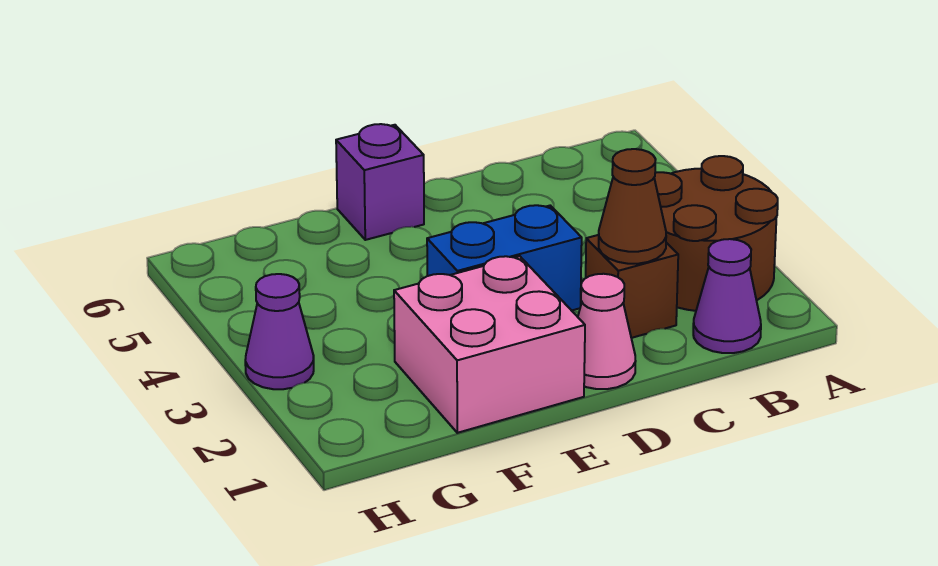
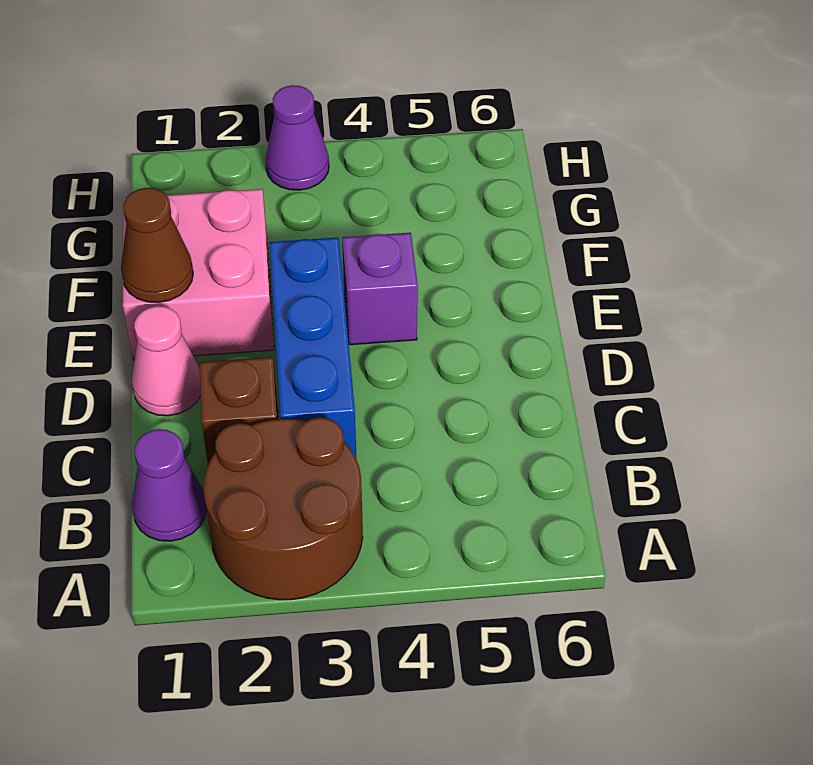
brown 1x1 cone [599,149,666,264] -> brown 1x1 cone moved to [121,188,193,303]
blue 1x2 brick [427,205,582,311] -> blue 1x3 brick [269,238,356,457]
purple 1x1 brick [336,124,424,240] -> purple 1x1 brick moved to [342,233,418,345]

